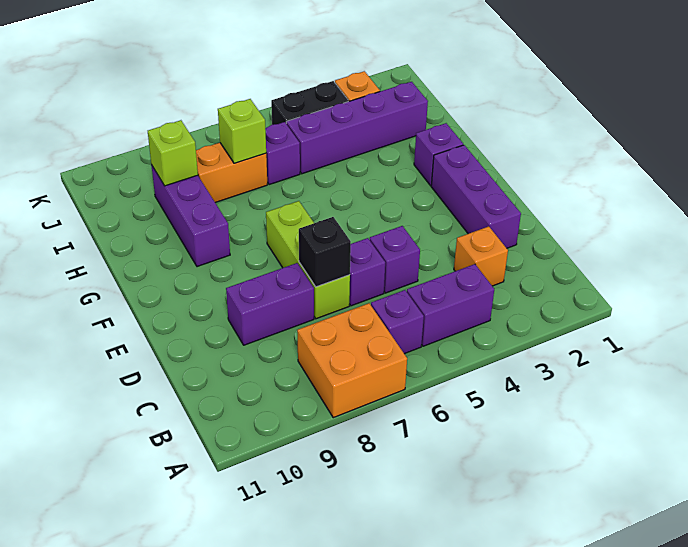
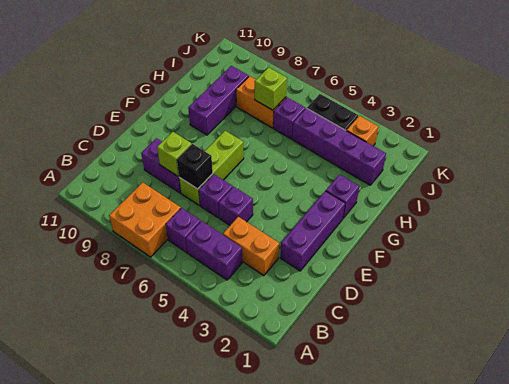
orange 1x1 brick [454,226,508,286] -> orange 1x2 brick [223,217,279,276]
lime 1x1 brick [148,120,198,186] -> lime 1x1 brick moved to [157,132,192,176]

